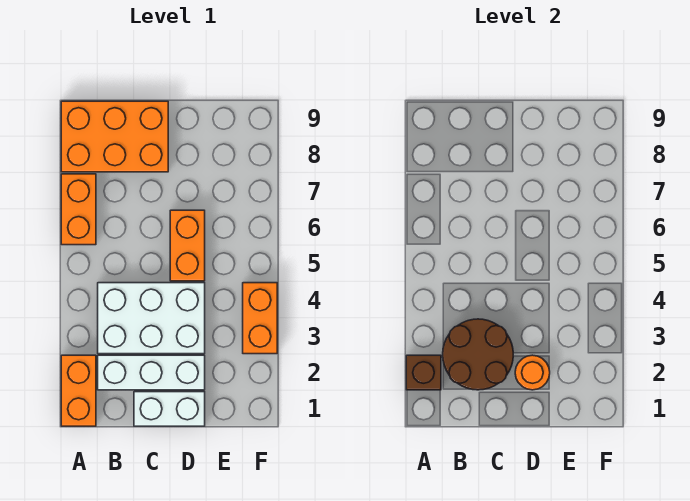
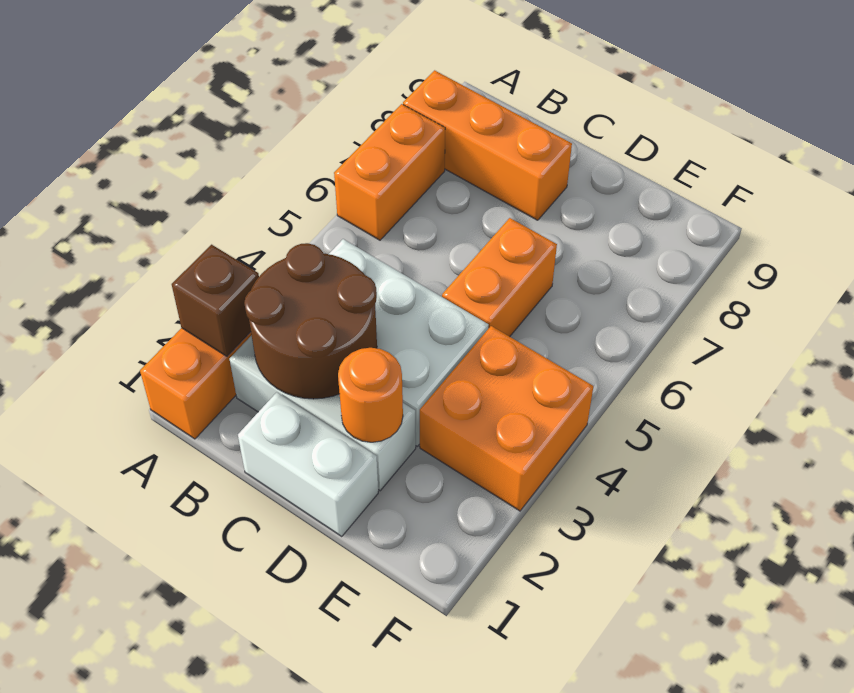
orange 2x3 brick [61,101,168,172] -> orange 1x3 brick [403,70,572,220]
orange 1x2 brick [243,283,277,354] -> orange 2x2 brick [420,326,593,511]

